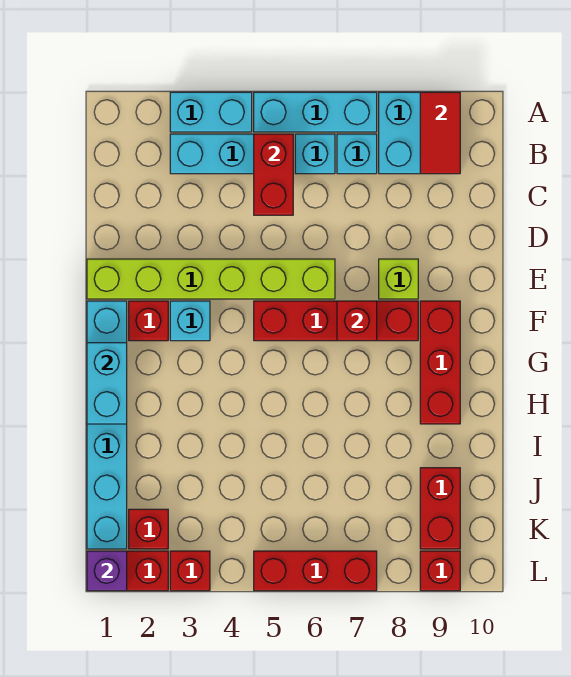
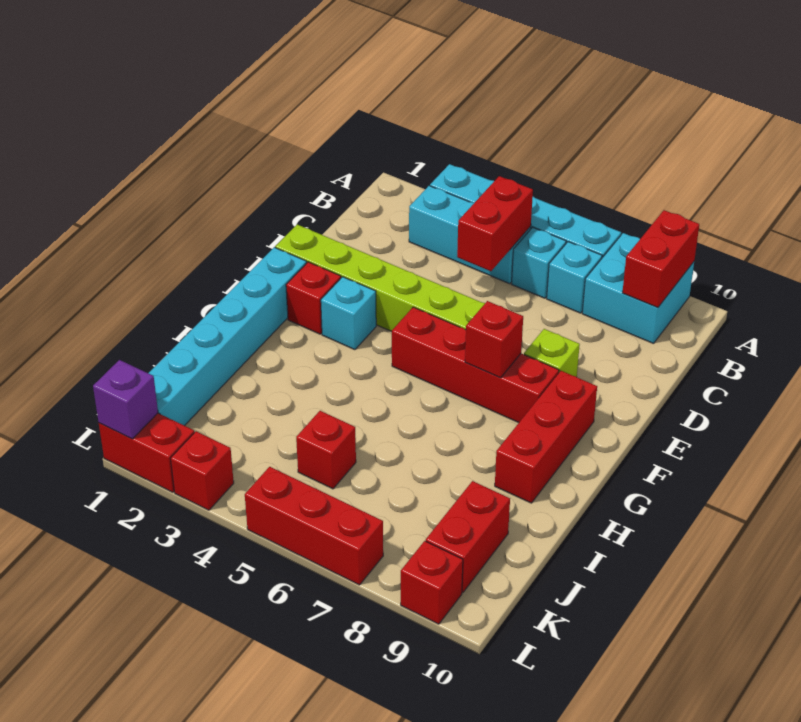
red 1x2 tile [420,92,460,174] -> red 1x2 brick [622,210,699,308]
cyan 1x2 brick [87,343,127,424] -> none
red 1x1 brick [129,509,168,549] -> red 1x1 brick moved to [296,411,356,489]

